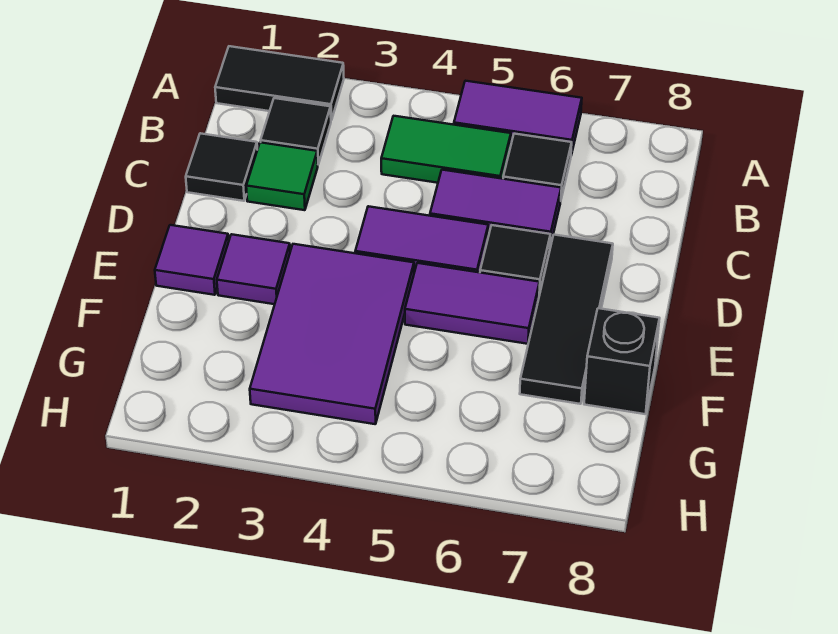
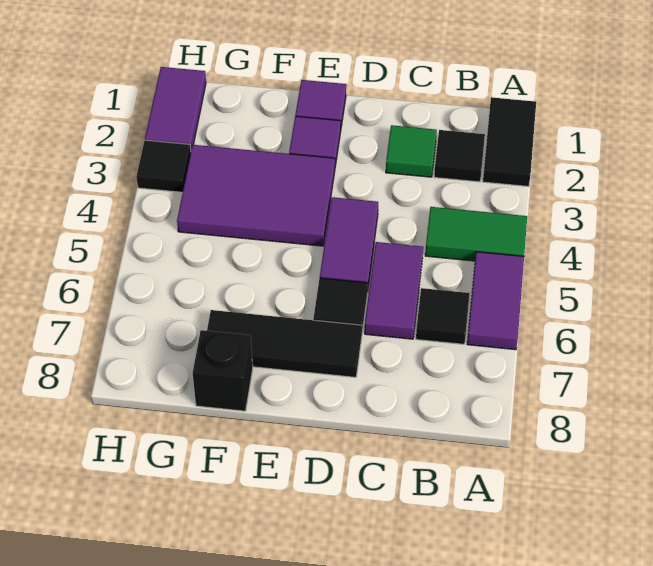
green 1x2 tile [381,116,511,183] -> green 1x2 tile turned to [425,207,527,261]
black 1x1 tile [186,133,257,201] -> black 1x1 tile moved to [136,140,191,192]
purple 1x2 tile [405,263,539,344] -> purple 1x2 tile moved to [145,67,206,149]

